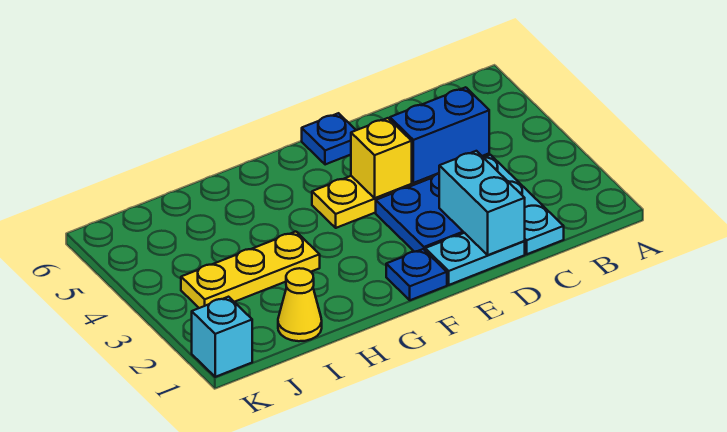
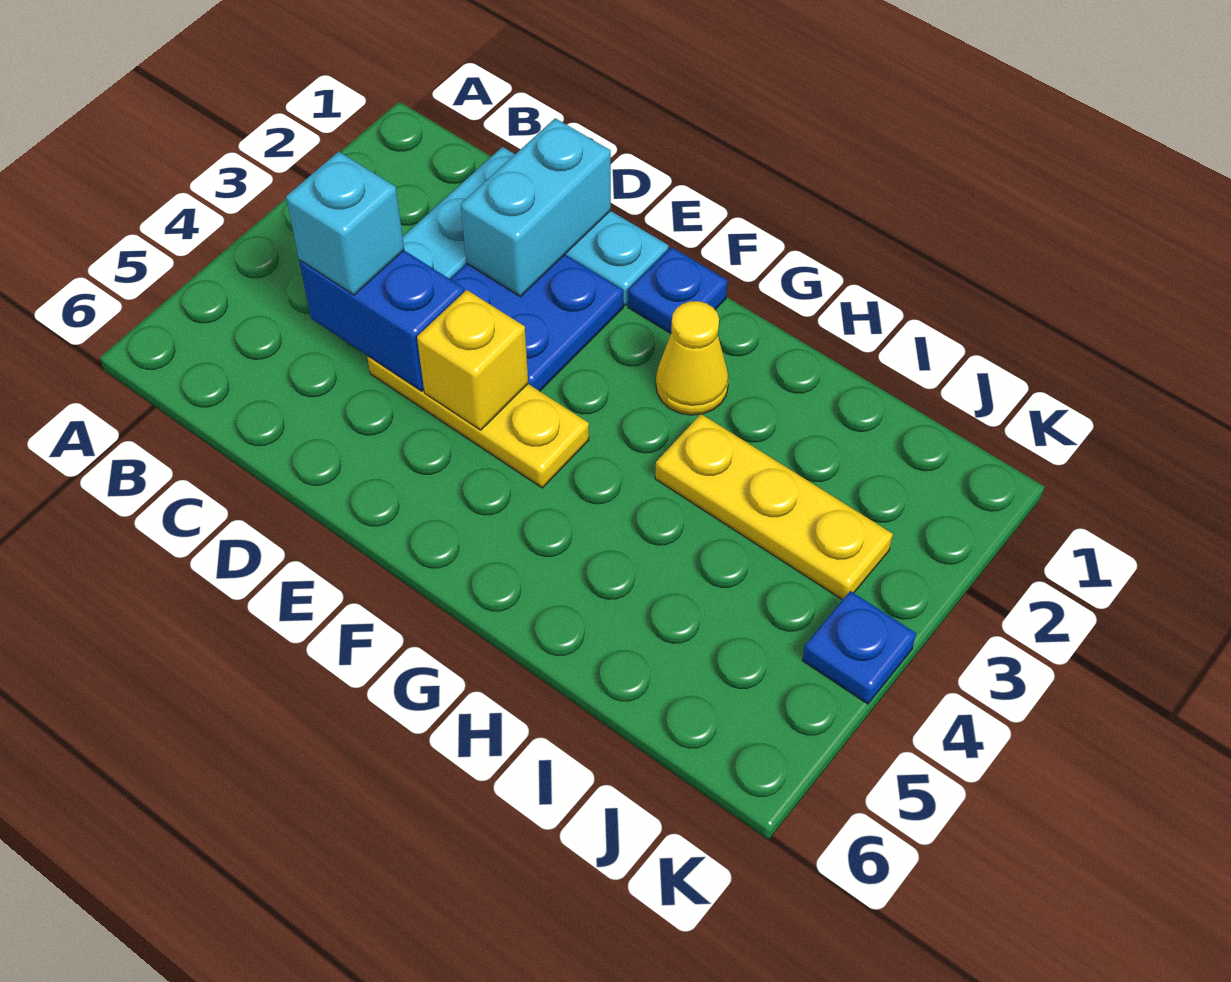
blue 1x1 plate [302,113,356,165] -> blue 1x1 plate moved to [802,591,916,704]
yellow 1x1 cone [278,268,322,341] -> yellow 1x1 cone moved to [656,301,729,415]
cyan 1x1 brick [192,297,252,377] -> cyan 1x1 brick moved to [286,151,404,295]

